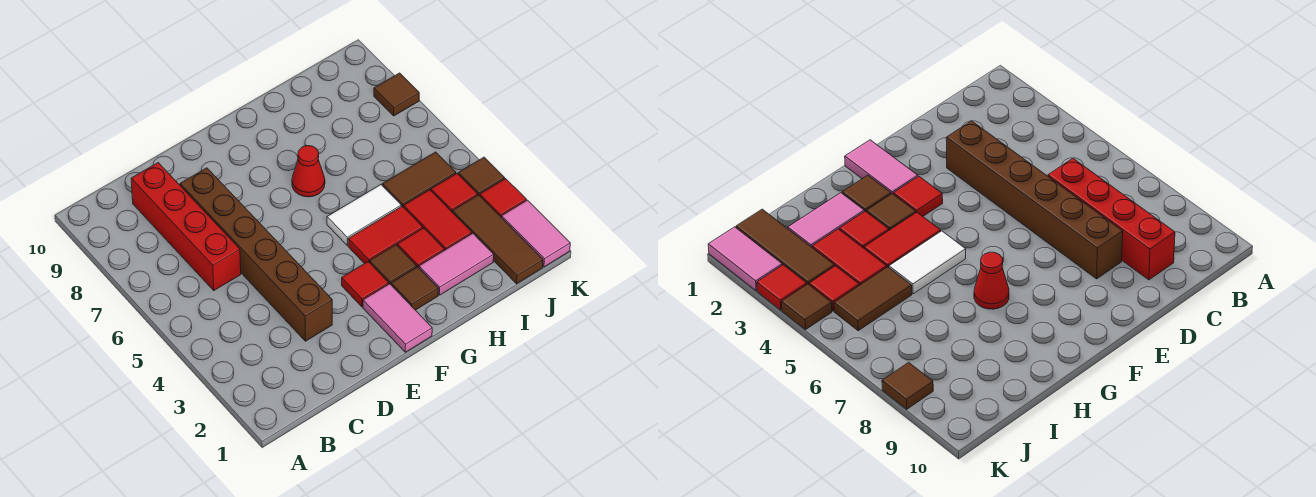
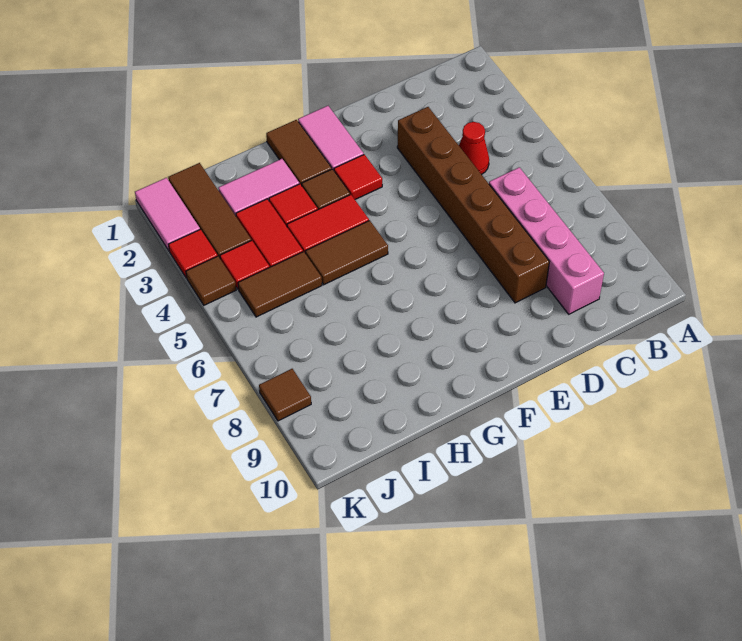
red 1x4 brick [131,163,241,290] -> pink 1x4 brick [489,167,604,314]
brown 1x1 tile [391,267,438,310] -> brown 1x2 tile [266,120,332,186]
white 1x2 tile [327,185,401,245] -> brown 1x2 tile [305,221,388,285]
red 1x1 cone [292,146,325,197] -> red 1x1 cone moved to [459,122,489,174]

